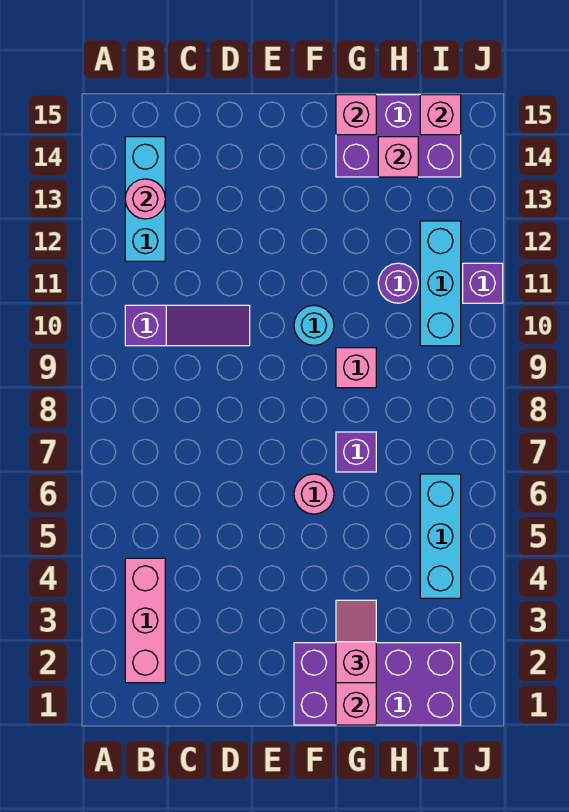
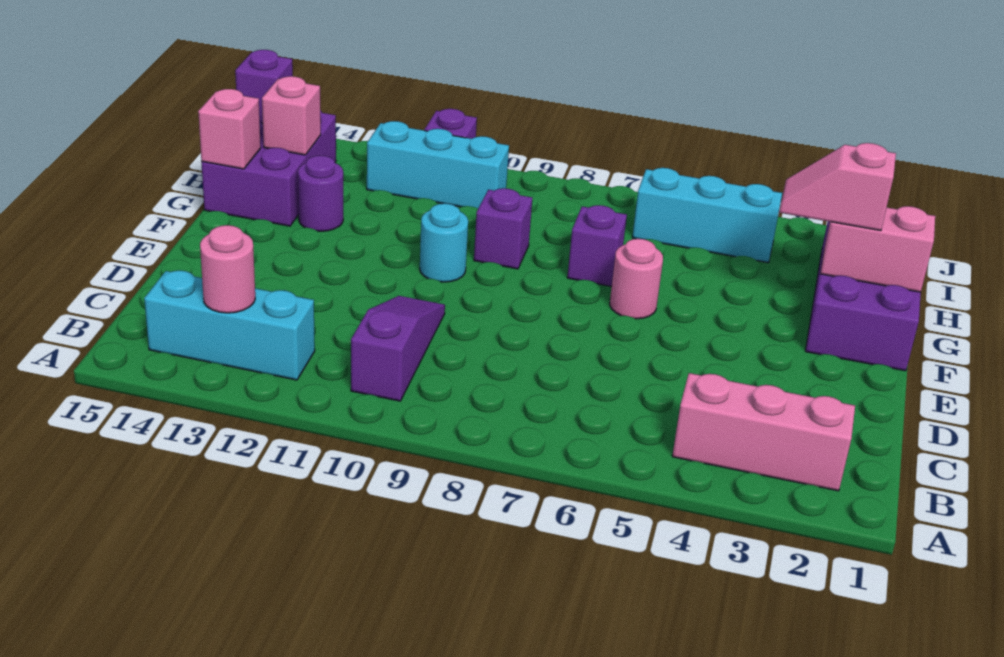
pink 1x1 brick [336,348,376,388] -> purple 1x1 brick [474,188,532,269]
purple 1x1 round brick [378,263,418,303] -> purple 1x1 round brick moved to [298,156,343,231]
pink 1x1 brick [420,95,461,135] -> purple 1x1 brick [235,50,293,124]

